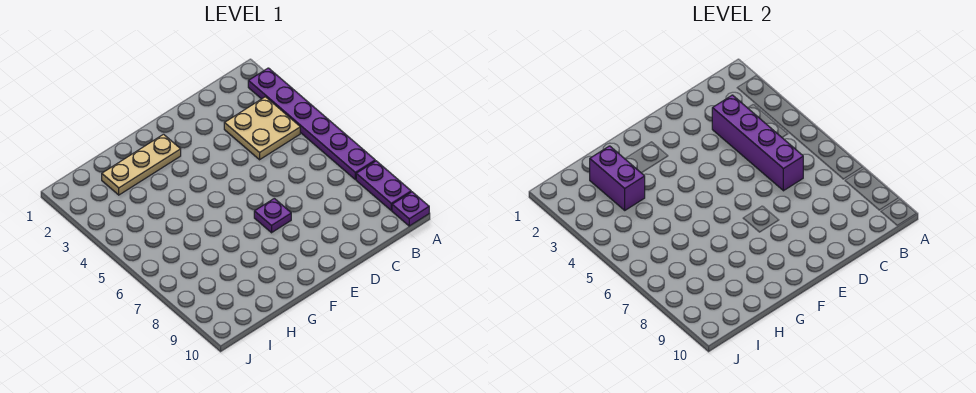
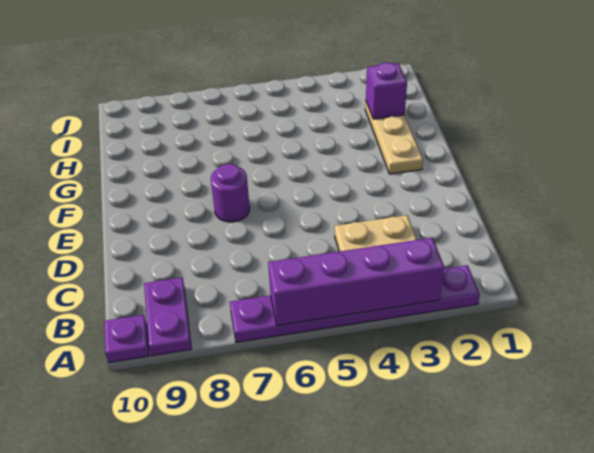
purple 1x2 plate [356,161,411,210] -> purple 1x2 plate turned to [144,277,191,356]
purple 1x4 brick [712,95,803,191] -> purple 1x4 brick moved to [268,238,444,326]
purple 1x1 plate [254,198,291,233] -> purple 1x1 round brick [211,164,250,222]
purple 1x2 brick [590,146,645,210] -> purple 1x1 brick [366,62,407,119]

